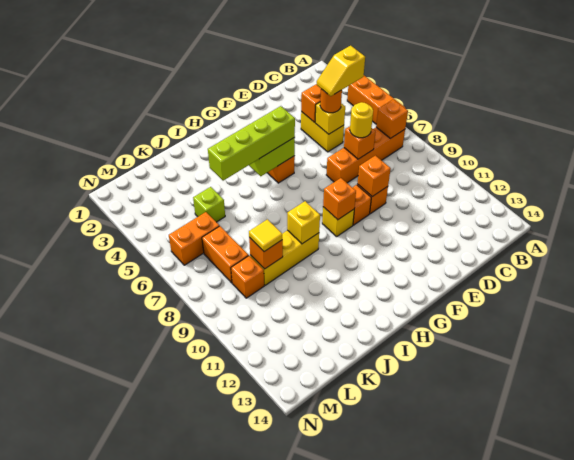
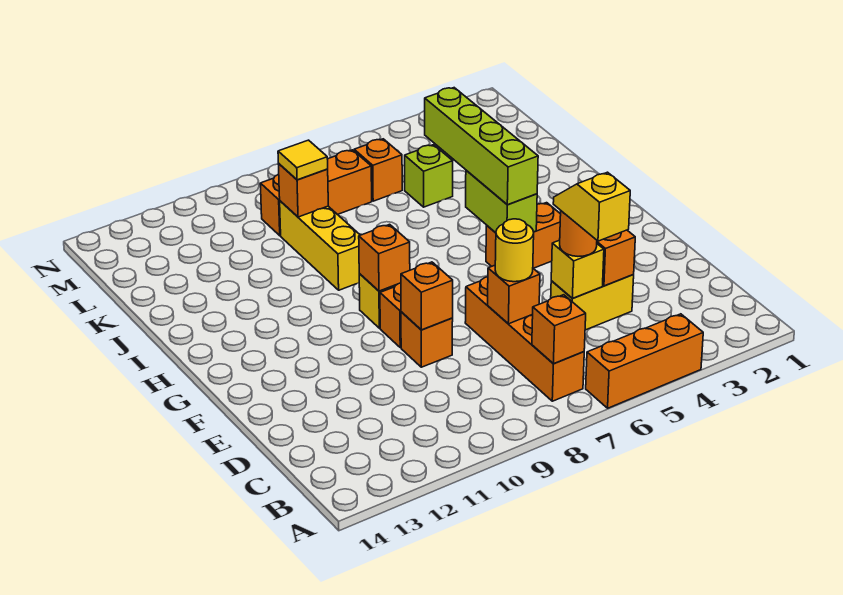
yellow 1x1 brick [287,201,320,244] -> none
orange 1x2 brick [169,212,219,265] -> orange 1x1 brick [354,139,402,201]

